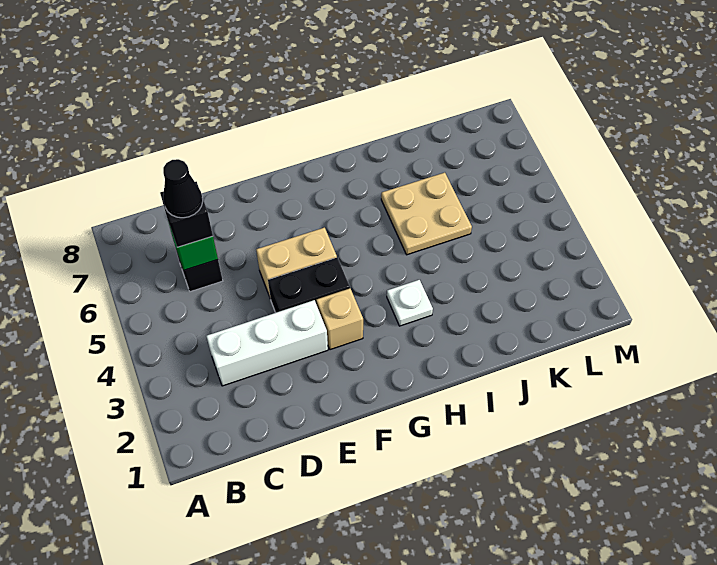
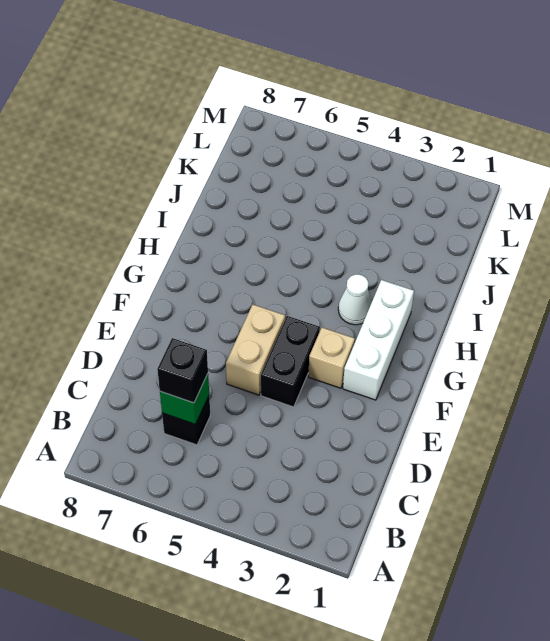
white 1x3 brick [206,300,328,386] -> white 1x3 brick moved to [343,280,414,400]
black 1x1 cone [163,159,203,218] -> none
white 1x1 plate [387,280,433,326] -> white 1x1 cone [338,275,372,325]
tan 2x2 plate [381,173,472,255] -> none

